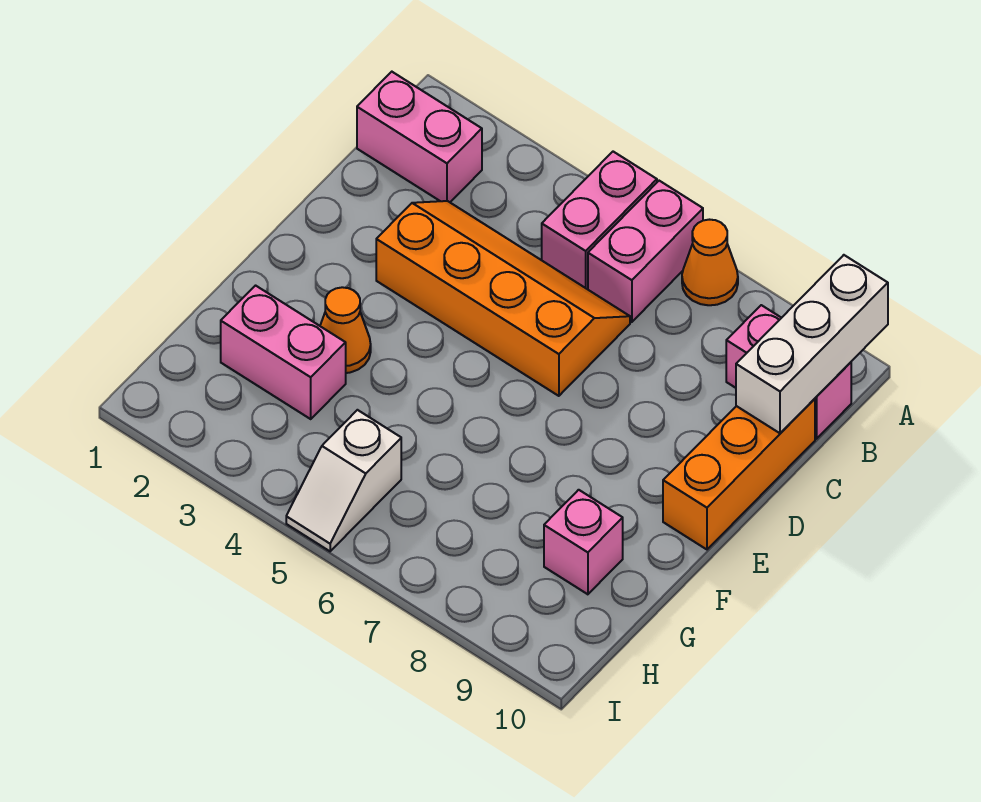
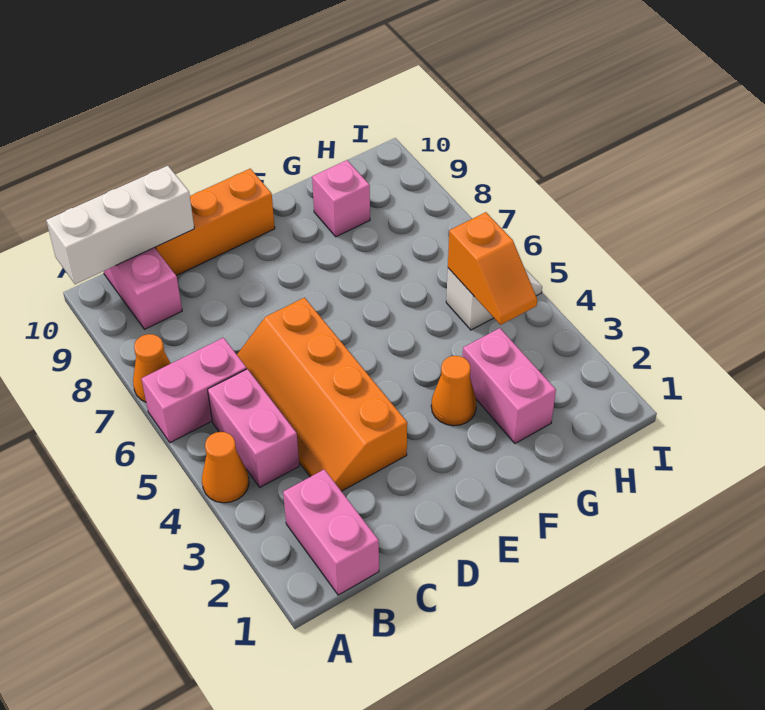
none -> orange 1x1 cone [202,432,249,503]
pink 1x2 brick [542,152,657,289] -> pink 1x2 brick turned to [208,369,299,487]
none -> orange 1x2 slope [448,212,537,325]

